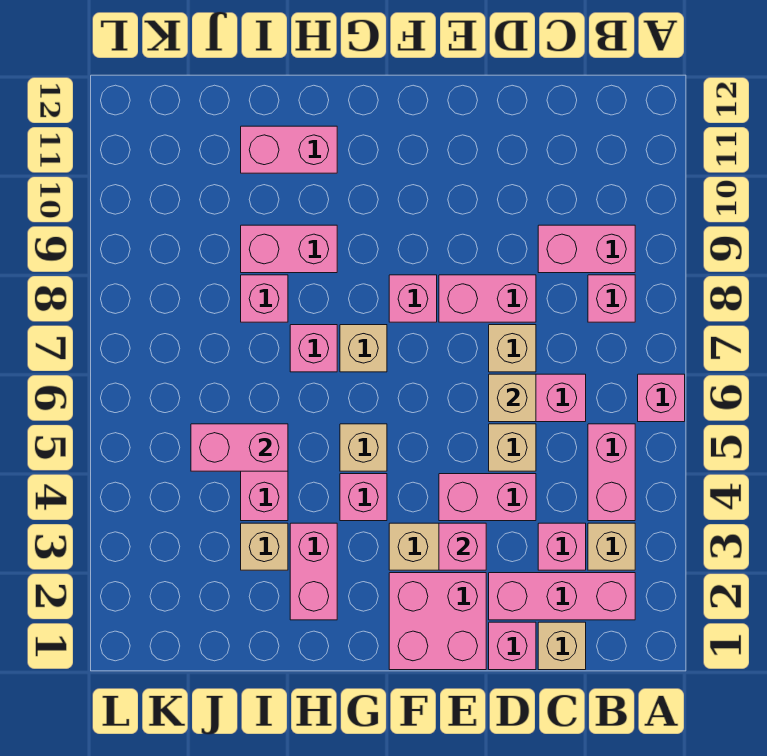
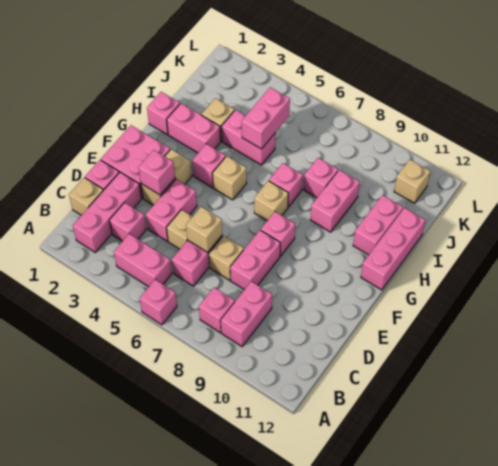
tan 1x1 brick [588,523,635,570] -> tan 1x1 brick moved to [394,159,430,203]
none -> pink 1x3 brick [361,208,425,290]
none -> pink 1x1 brick [147,92,180,135]

